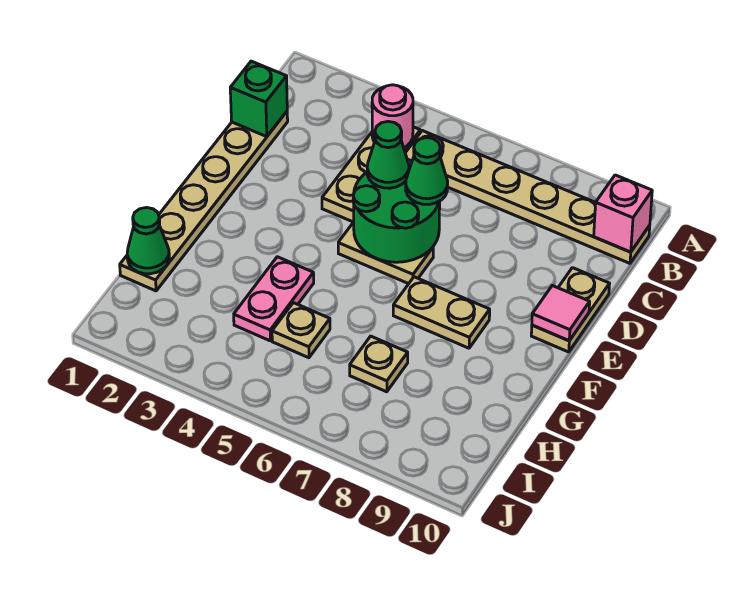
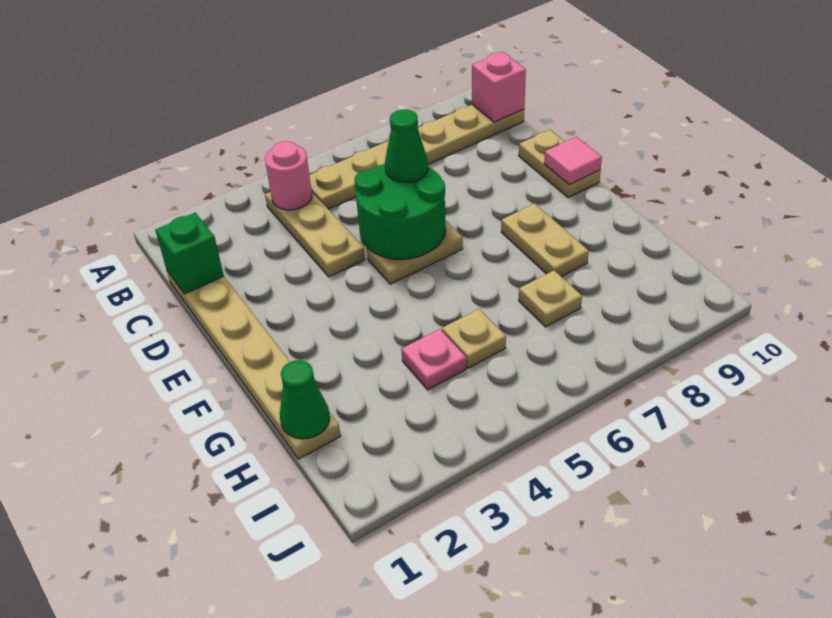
green 1x1 cone [367,121,409,188] -> none
tan 1x2 plate [393,277,490,348] -> tan 1x2 plate turned to [501,204,589,277]
pink 1x2 plate [234,257,314,341] -> pink 1x1 plate [401,329,466,390]

